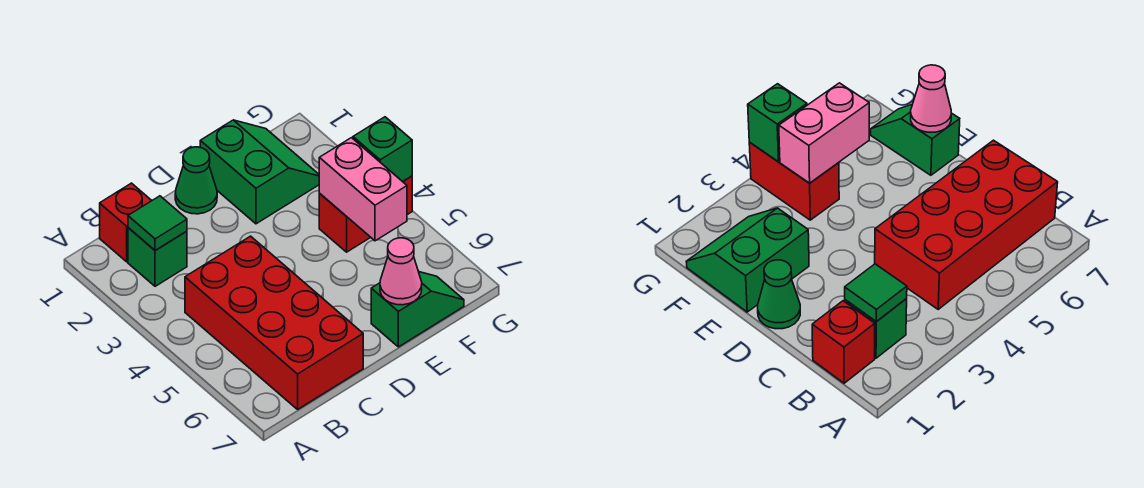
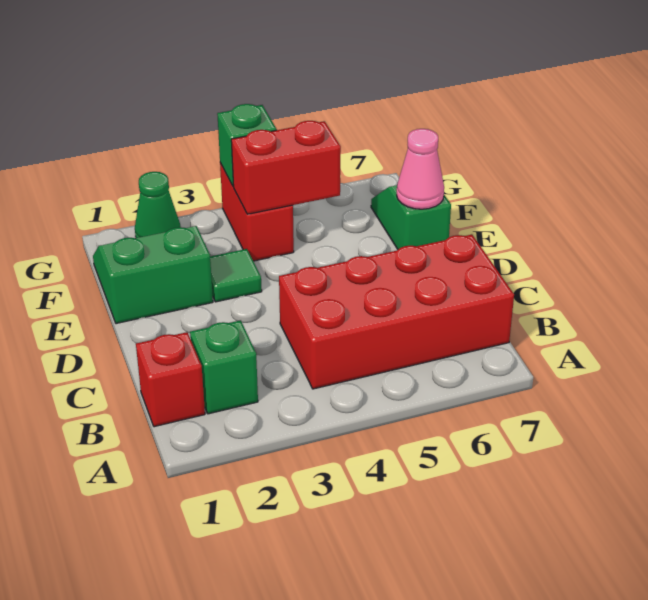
green 1x1 tile [128,196,187,251] -> green 1x1 tile moved to [210,249,262,302]
green 1x1 cone [175,147,217,214] -> green 1x1 cone moved to [135,172,181,238]
pink 1x2 brick [319,138,407,241] -> red 1x2 brick [231,121,341,214]

